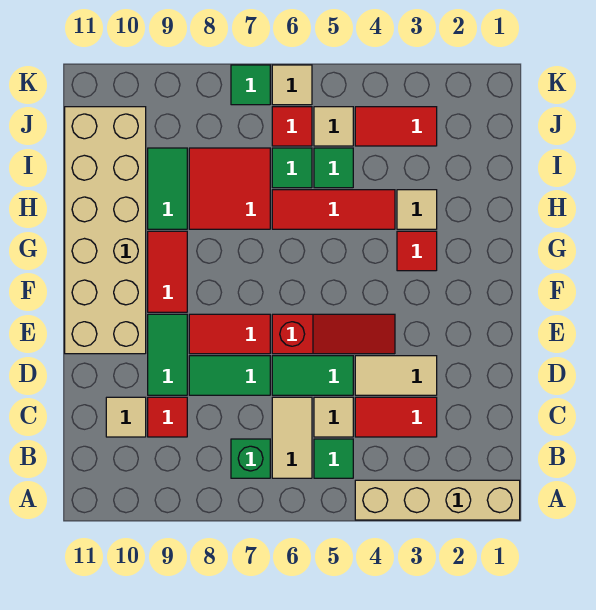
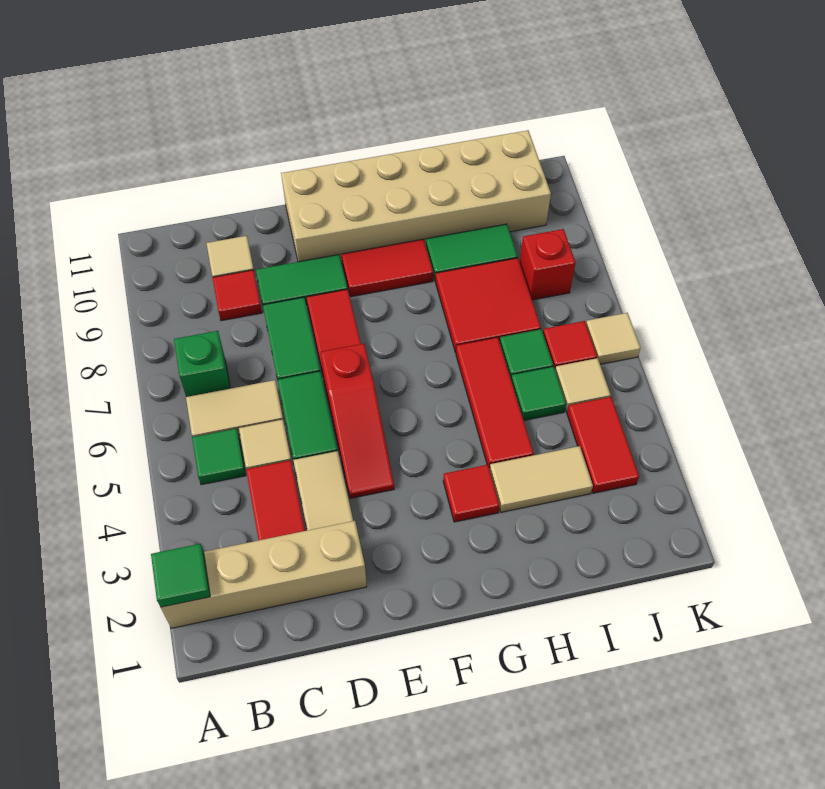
tan 1x4 brick [355,480,520,520] -> tan 1x4 brick turned to [161,521,367,628]
tan 1x1 tile [397,190,437,229] -> tan 1x2 tile [490,446,593,512]
none -> red 1x1 brick [520,229,576,300]
green 1x1 tile [231,65,270,105] -> green 1x1 tile moved to [151,544,210,607]

